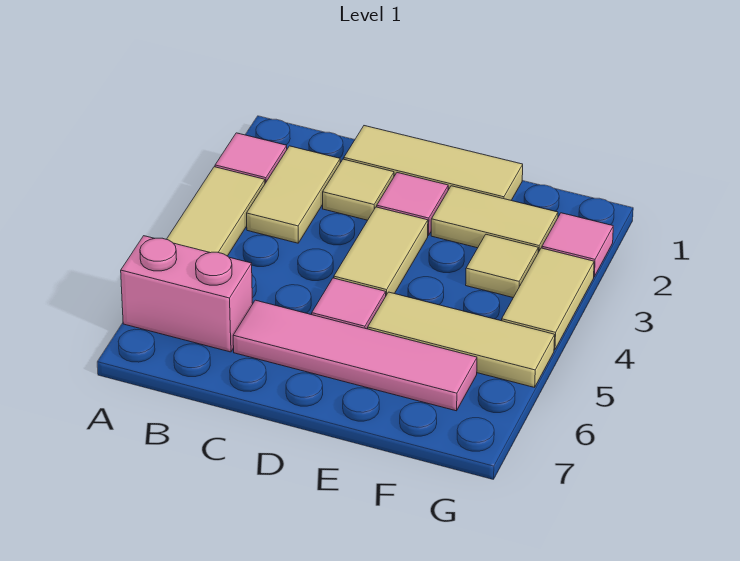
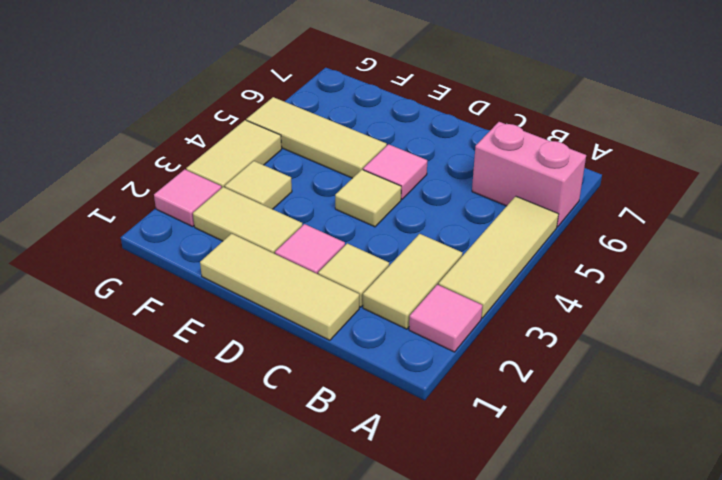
pink 1x4 tile [233,300,477,411] -> none
tan 1x2 tile [334,207,428,295] -> tan 1x1 tile [335,170,401,227]

